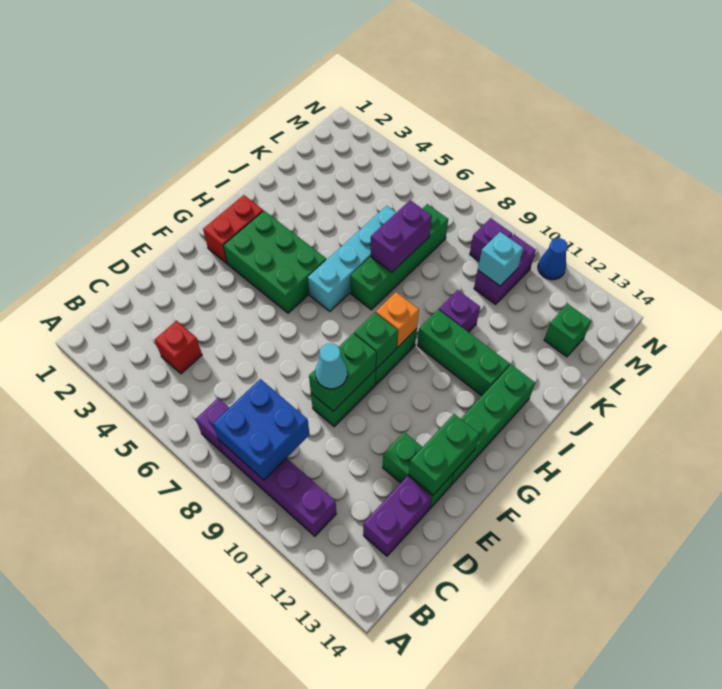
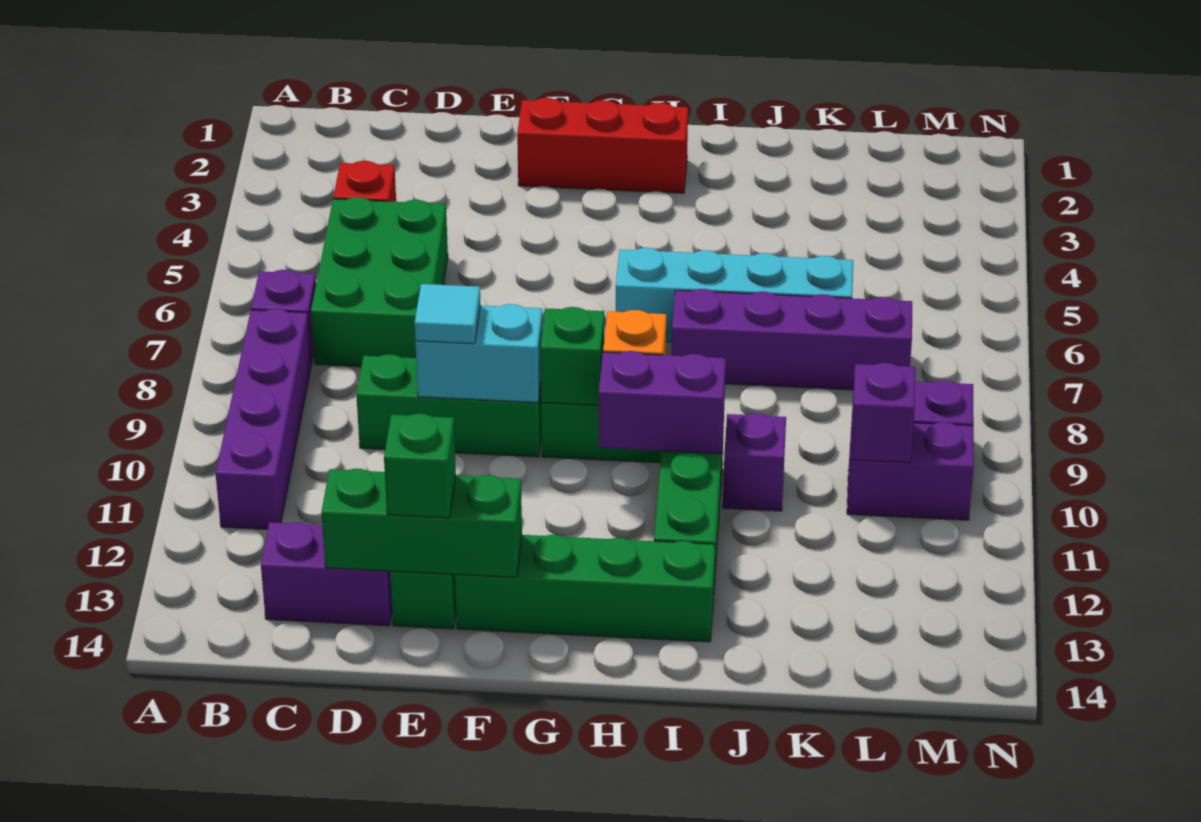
blue 2x2 brick [213,379,310,480] -> none
green 1x2 brick [311,370,376,426] -> green 1x3 brick [356,354,542,457]
green 1x2 brick [309,334,376,411] -> cyan 1x2 brick [415,304,543,403]
cyan 1x1 cone [315,344,347,389] -> cyan 1x1 tile [415,284,481,344]
green 1x2 brick [409,414,479,495] -> green 1x3 brick [321,469,522,577]
red 1x2 brick [203,195,263,263] -> red 1x3 brick [517,98,688,193]
green 2x3 brick [223,211,326,313] -> green 2x3 brick moved to [311,197,448,367]
green 1x4 brick [350,204,448,310] -> purple 1x4 brick [672,289,912,390]
purple 1x2 brick [371,200,432,272] -> purple 1x2 brick moved to [599,351,726,454]
cyan 1x1 brick [478,232,523,286] -> purple 1x1 brick [850,363,915,463]
green 1x1 brick [544,304,591,357] -> green 1x1 brick moved to [384,414,456,518]
blue 1x1 cone [538,238,568,280] -> none

